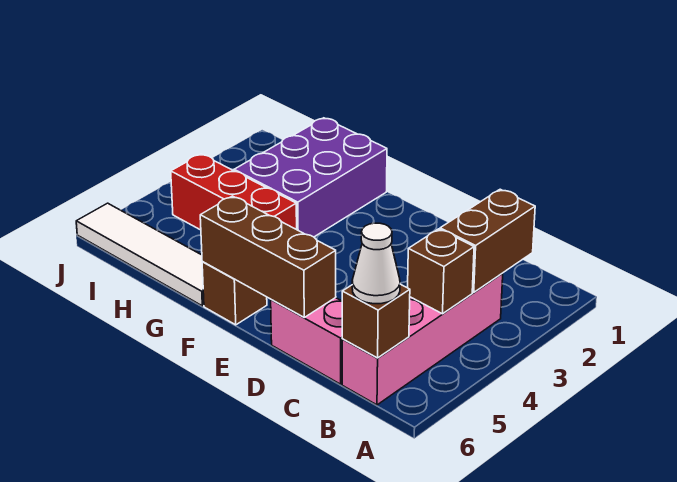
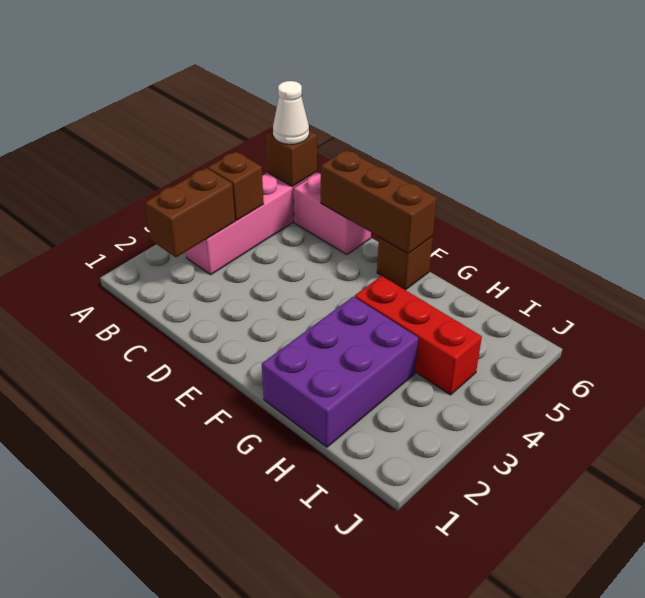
white 1x4 tile [76,203,204,306] -> none

